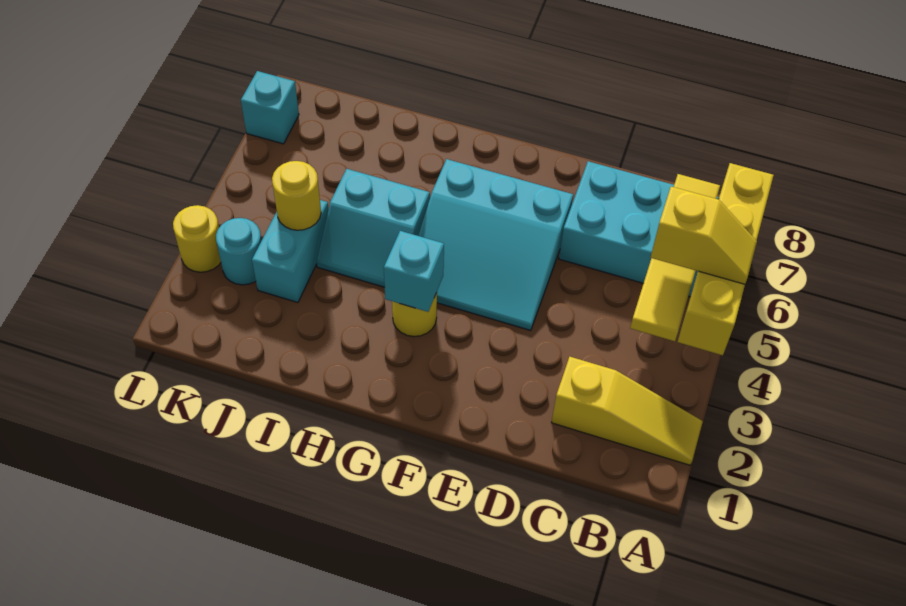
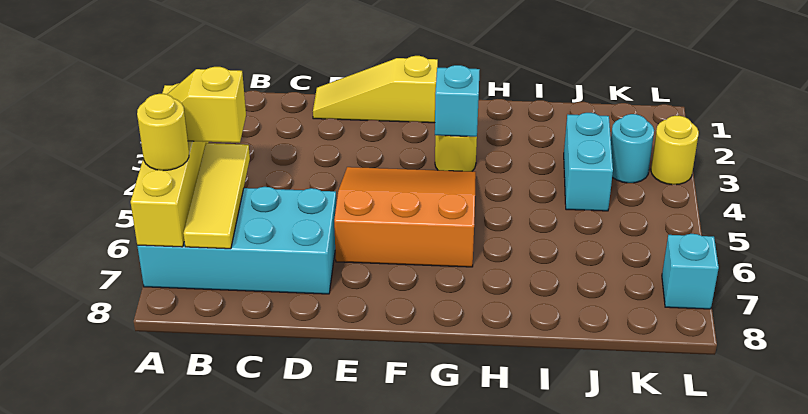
yellow 1x3 slope [551,357,703,465] -> yellow 1x3 slope moved to [313,56,438,123]
yellow 1x4 tile [630,174,720,341] -> yellow 1x3 tile [183,143,250,249]
cyan 3x3 slope [418,159,573,331] -> orange 3x3 slope [334,167,476,267]
cyan 2x2 slope [317,169,430,287] -> none
yellow 1x1 round brick [272,161,321,230] -> yellow 1x1 round brick moved to [137,94,189,171]

